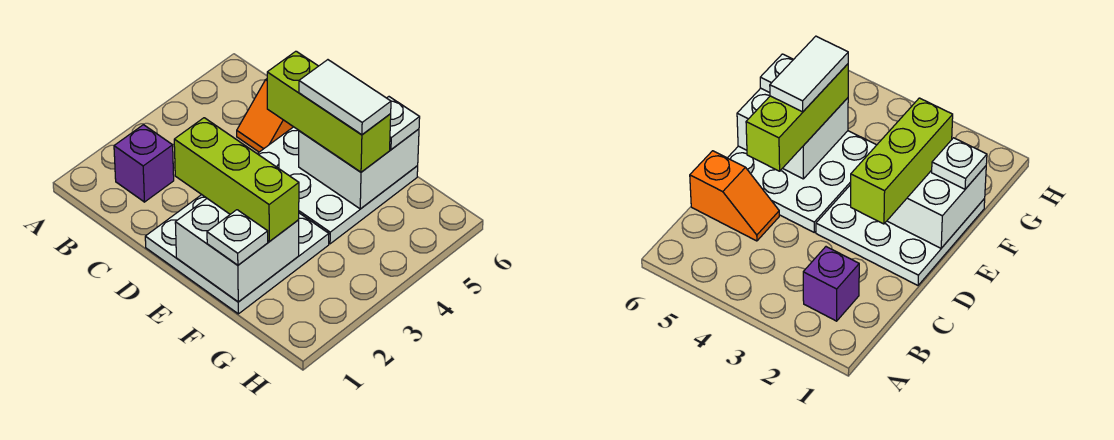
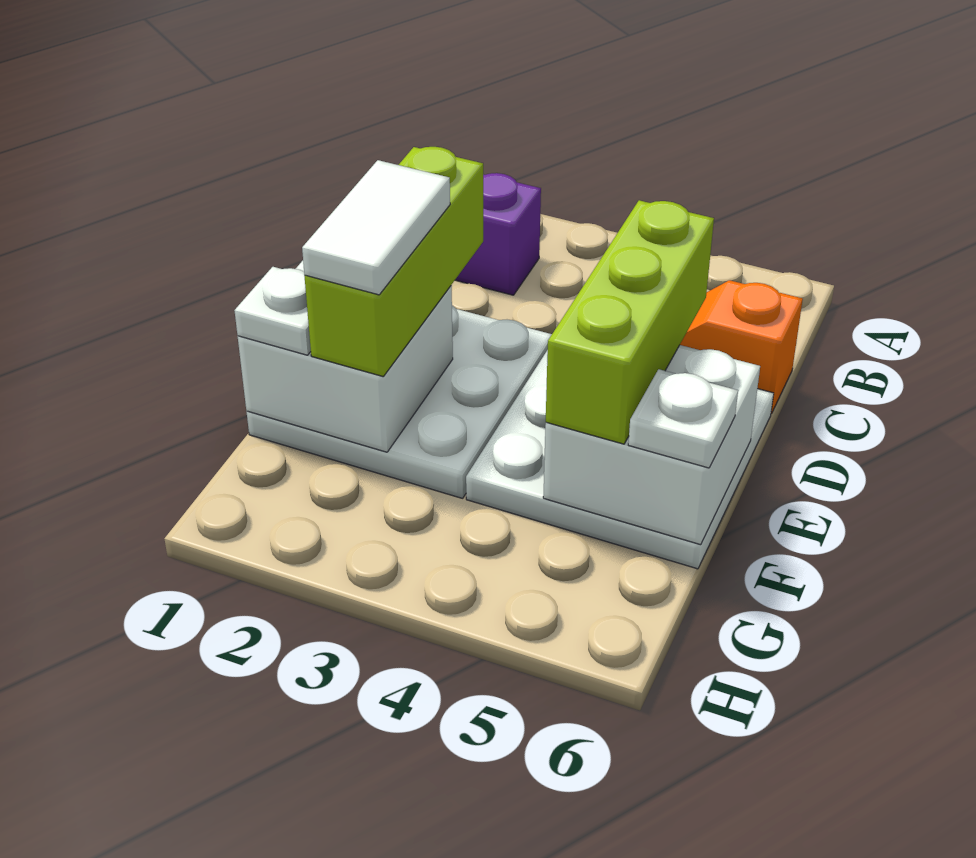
white 1x2 tile [299,60,391,135] -> white 1x2 tile moved to [302,160,450,295]

